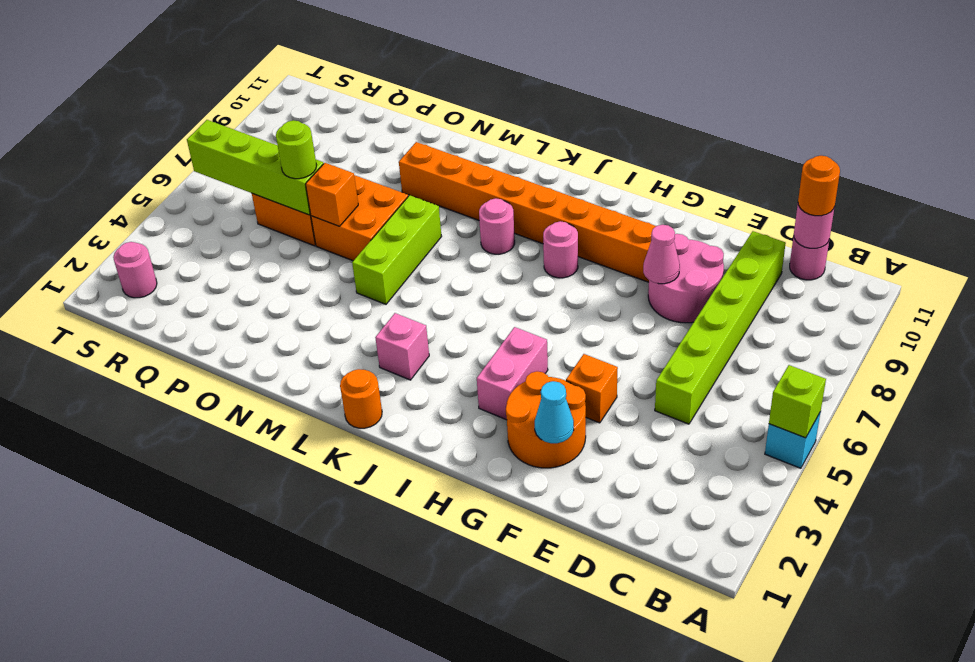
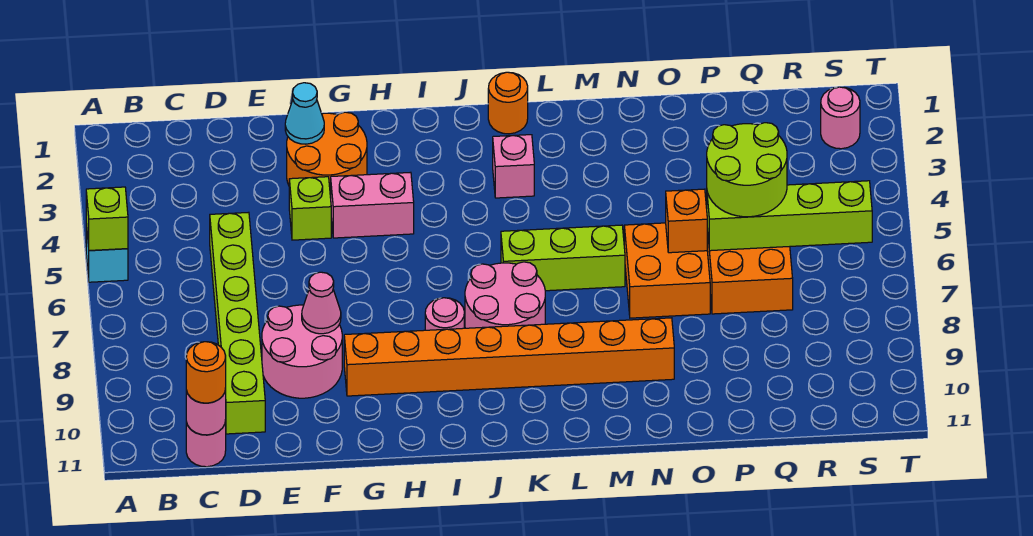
orange 1x1 brick [566,354,618,423] -> lime 1x1 brick [289,177,331,240]
pink 1x2 brick [477,327,548,420] -> pink 1x2 brick turned to [331,172,414,238]
pink 1x1 round brick [479,198,515,254] -> pink 2x2 round brick [465,262,545,328]
lime 1x3 brick [352,195,442,304] -> lime 1x3 brick turned to [501,225,625,291]
lime 1x1 round brick [276,120,316,179] -> lime 2x2 round brick [707,123,787,217]

